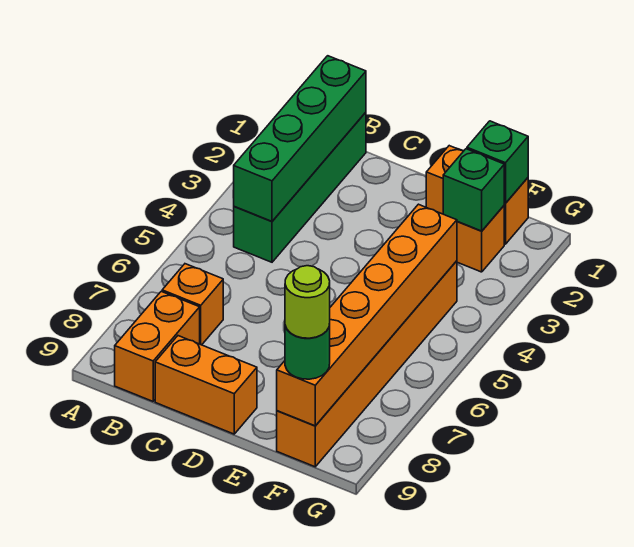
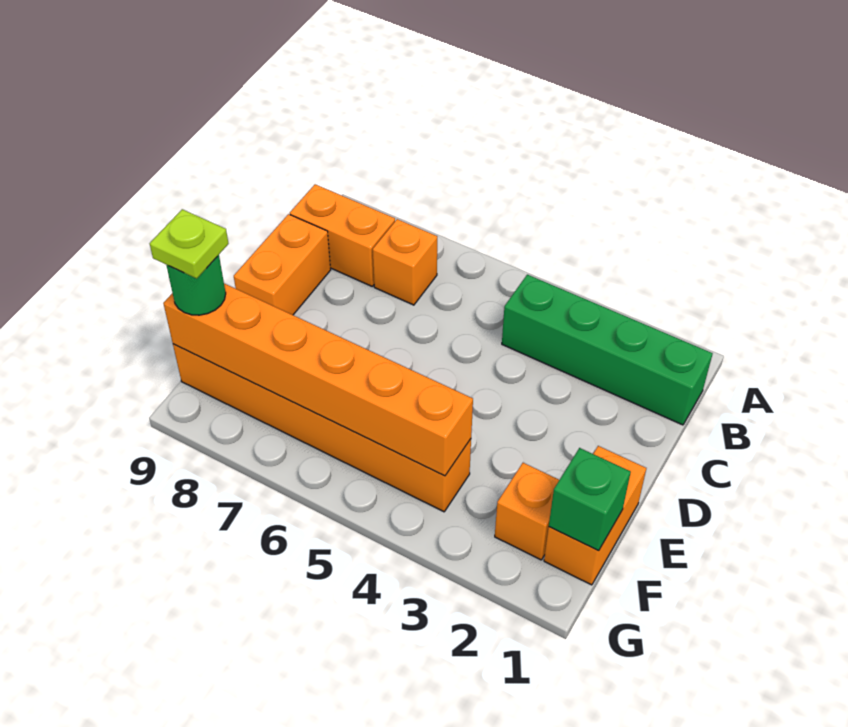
green 1x4 brick [234,56,366,221] -> none
green 1x1 brick [443,149,504,231] -> none
lime 1x1 round brick [285,266,330,338] -> lime 1x1 plate [150,209,229,279]

